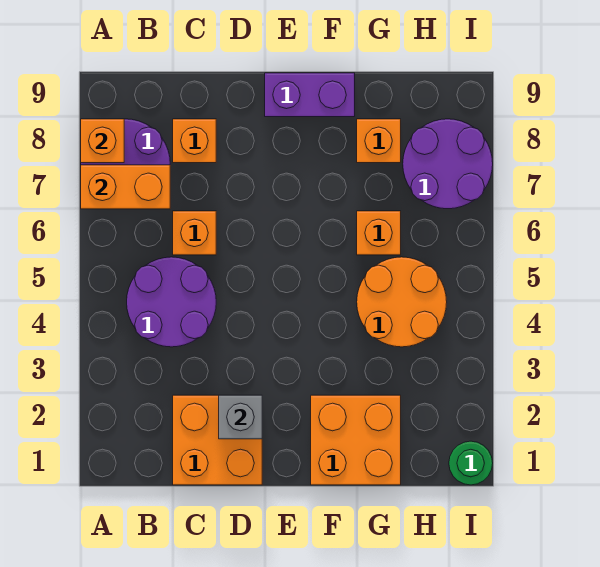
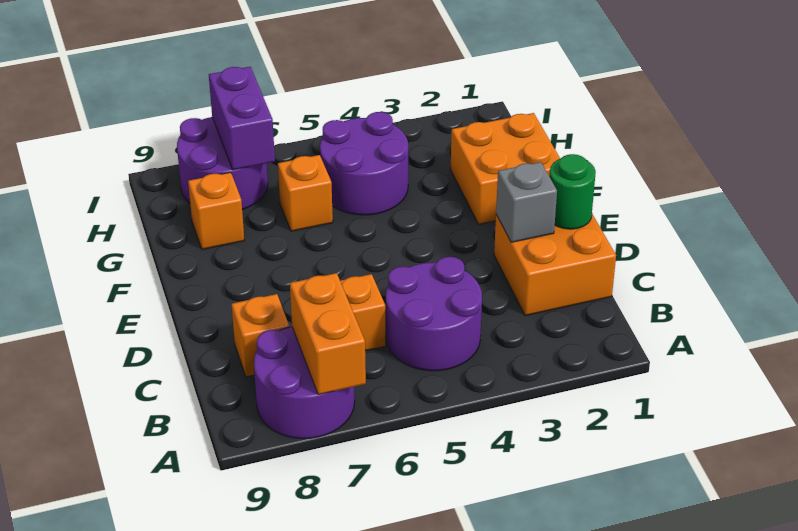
orange 1x1 brick [81,119,124,163] -> none
purple 1x2 brick [265,73,355,117] -> purple 1x2 brick moved to [209,67,275,170]
orange 2x2 round brick [357,257,447,347] -> purple 2x2 round brick [320,112,408,215]
green 1x1 round brick [449,441,493,485] -> green 1x1 round brick moved to [549,154,596,229]

